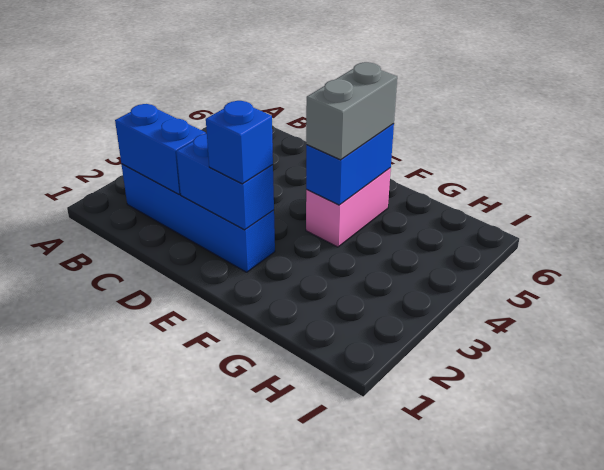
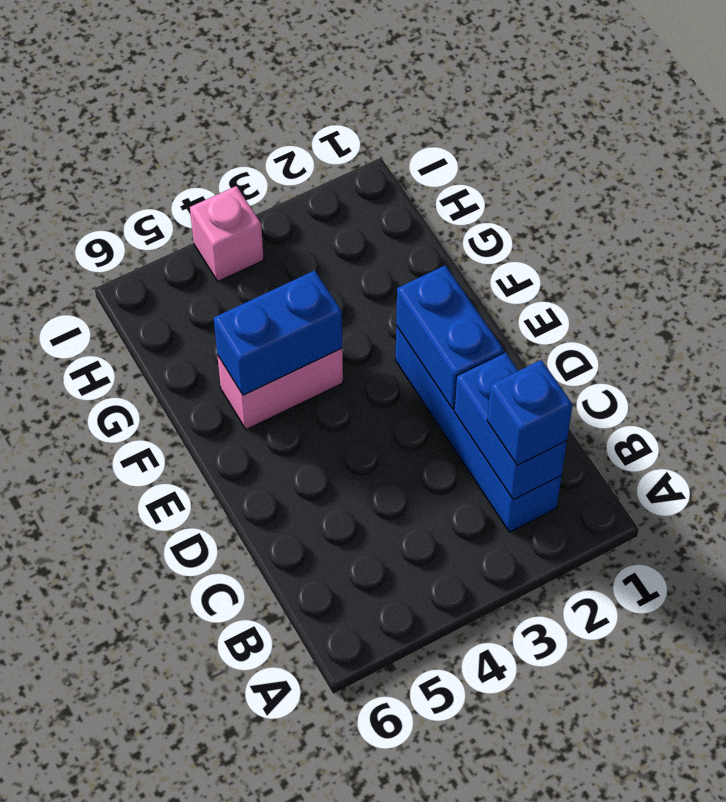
blue 1x1 brick [206,101,273,184] -> blue 1x1 brick moved to [487,360,572,465]
grey 1x2 brick [306,62,397,160] -> none
none -> pink 1x1 brick [190,186,264,281]

